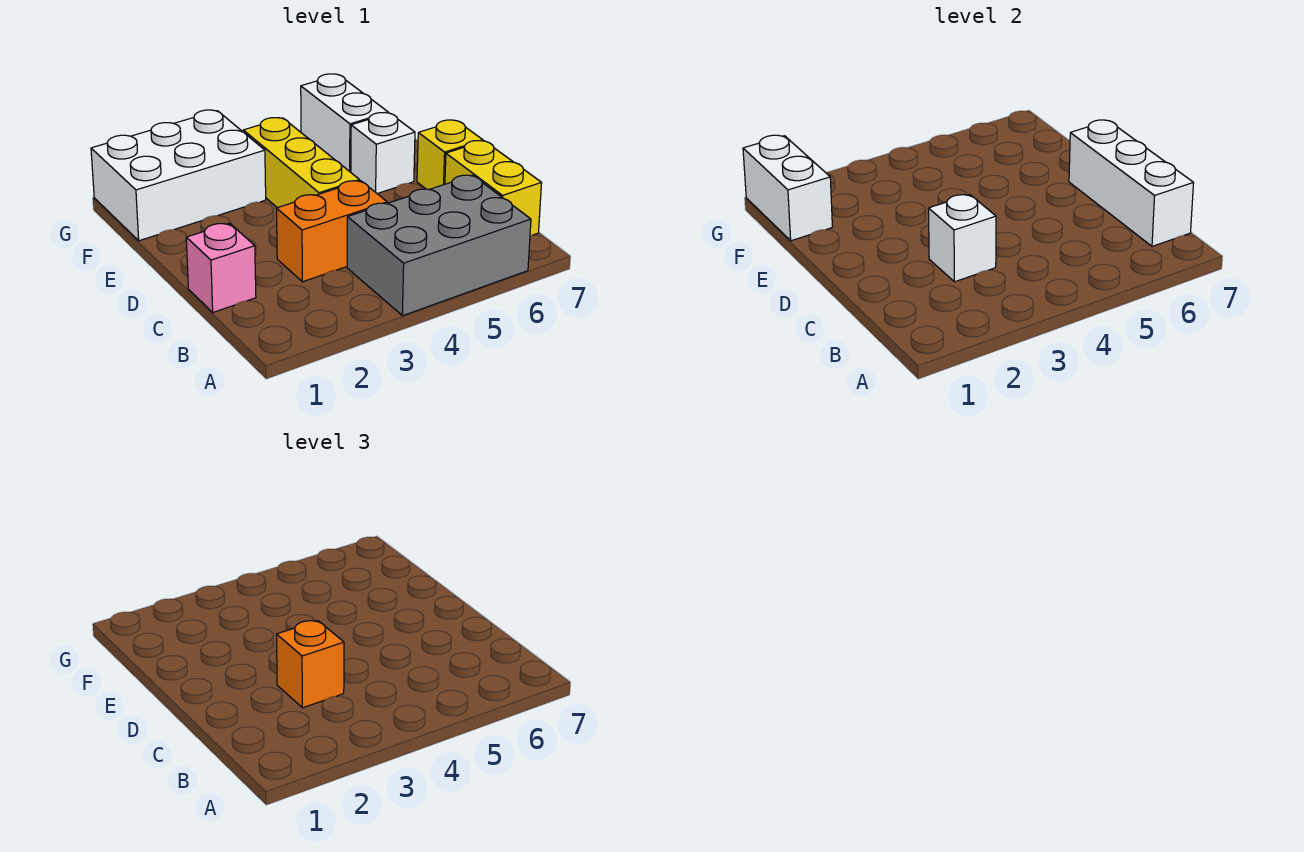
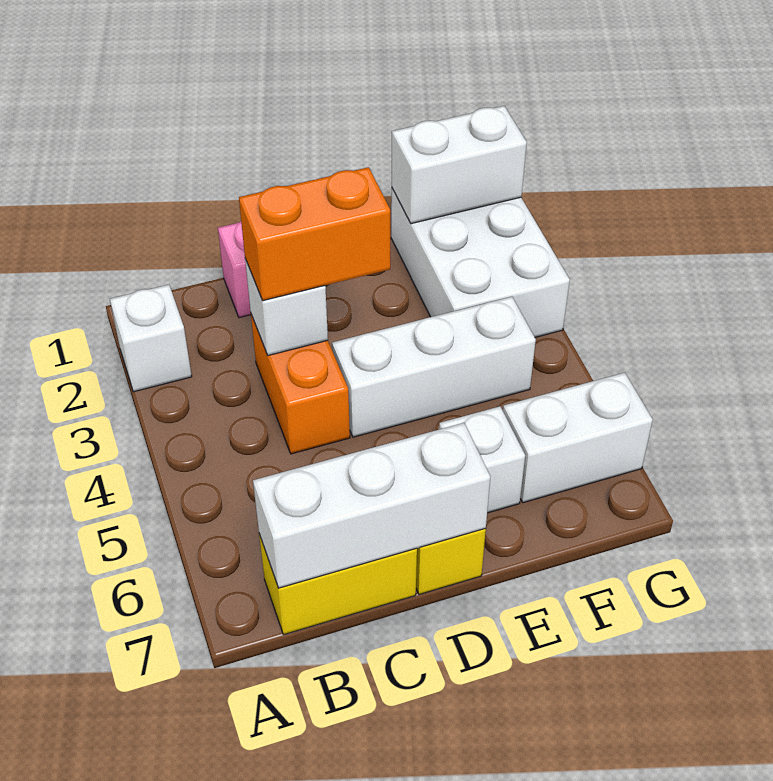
none -> white 1x1 brick [110,285,192,392]
grey 2x3 brick [347,175,531,316] -> none
orange 1x1 brick [276,621,344,708] -> orange 1x2 brick [239,167,390,301]
yellow 1x3 brick [243,118,360,208] -> white 1x3 brick [332,297,536,437]

